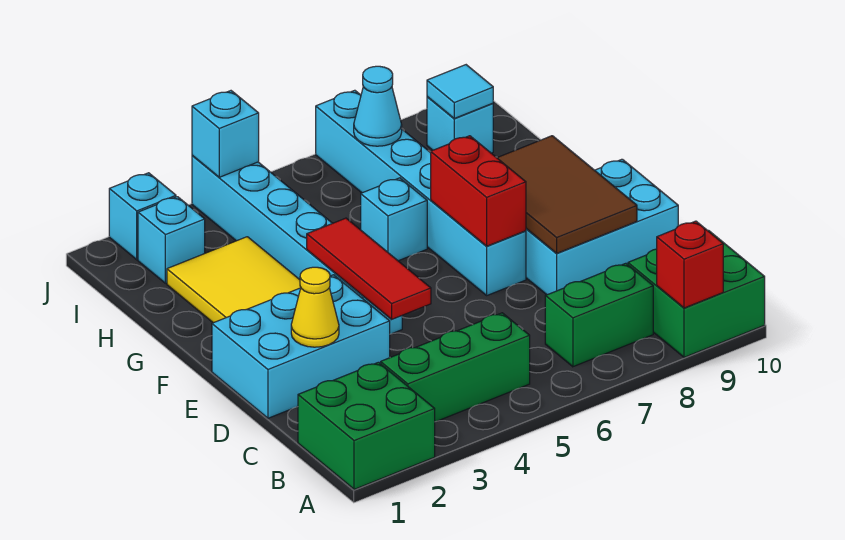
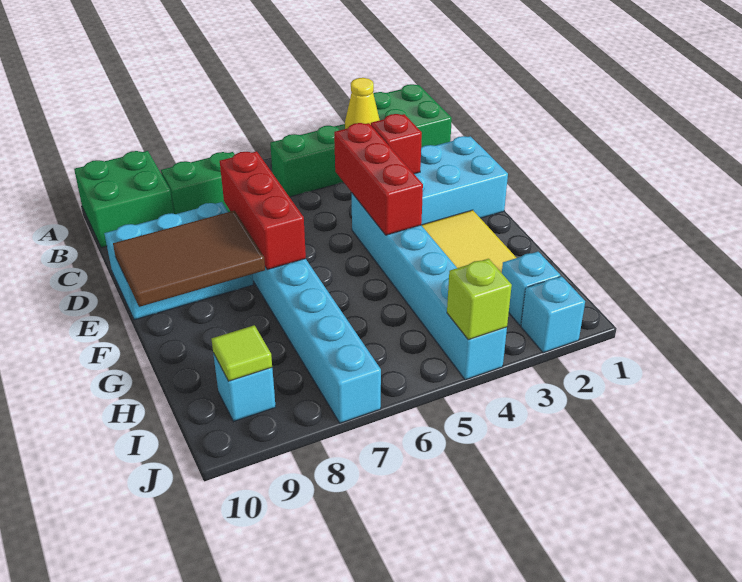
red 1x1 brick [657,221,723,308] -> red 1x1 brick moved to [371,114,422,174]
yellow 1x1 cone [291,267,339,347] -> yellow 1x1 cone moved to [345,78,379,129]
red 1x3 tile [307,218,431,319] -> red 1x3 brick [334,123,423,235]
brown 2x3 tile [497,136,637,254] -> brown 2x3 tile turned to [113,211,265,307]
red 1x2 brick [431,136,526,246] -> red 1x3 brick [220,151,306,270]
cyan 1x1 brick [361,178,427,261] -> none
cyan 1x1 cone [354,66,402,146] -> none
cyan 1x1 tile [427,65,493,118] -> lime 1x1 tile [212,325,272,381]
cyan 1x1 brick [192,91,259,177] -> lime 1x1 brick [447,259,512,340]

